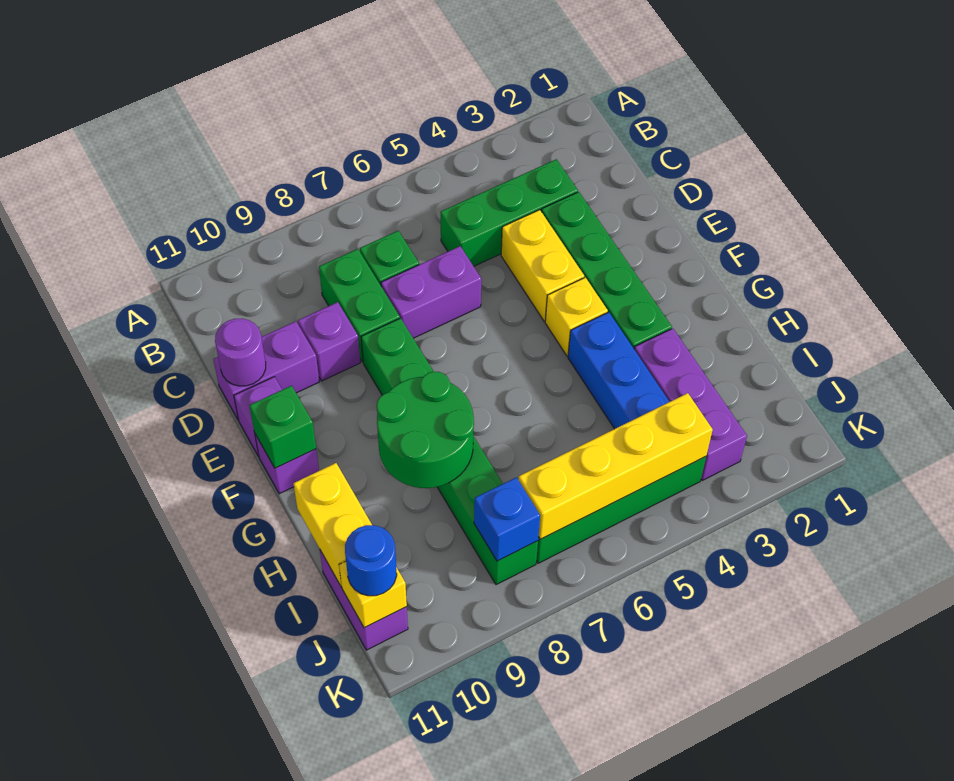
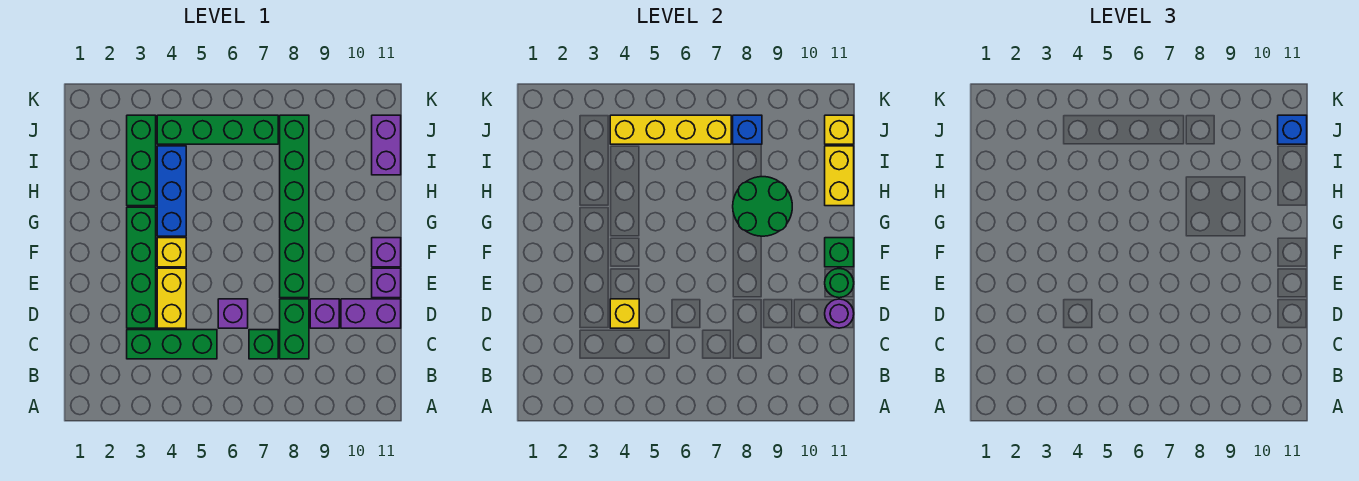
none -> yellow 1x1 brick [610,299,639,328]
purple 1x2 brick [381,246,481,338] -> purple 1x1 brick [218,299,248,328]
none -> green 1x1 round brick [825,269,854,298]
purple 1x3 brick [634,328,747,480] -> green 1x3 brick [127,115,156,206]
blue 1x1 round brick [345,525,397,596] -> blue 1x1 brick [1278,115,1307,144]

